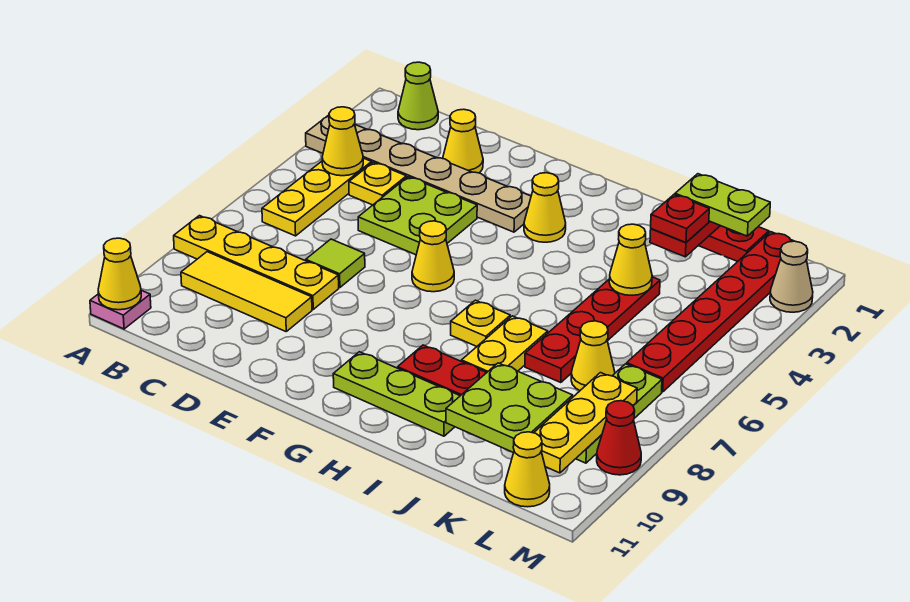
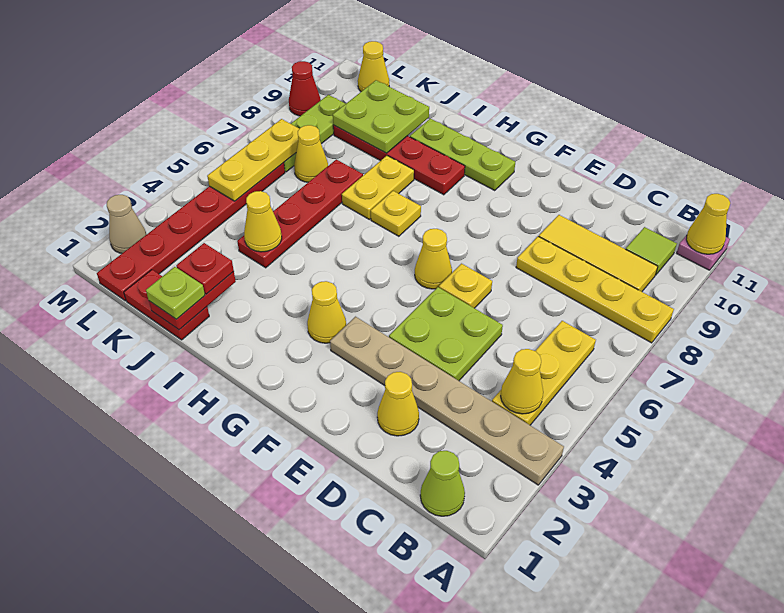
yellow 1x1 plate [349,162,406,205] -> yellow 1x1 plate moved to [439,264,492,308]
lime 1x1 tile [306,239,365,288] -> lime 1x1 tile moved to [626,227,677,275]
lime 1x2 plate [675,174,770,236] -> lime 1x1 plate [146,267,205,319]
yellow 1x3 plate [534,373,637,473] -> yellow 1x3 plate moved to [207,119,299,201]

